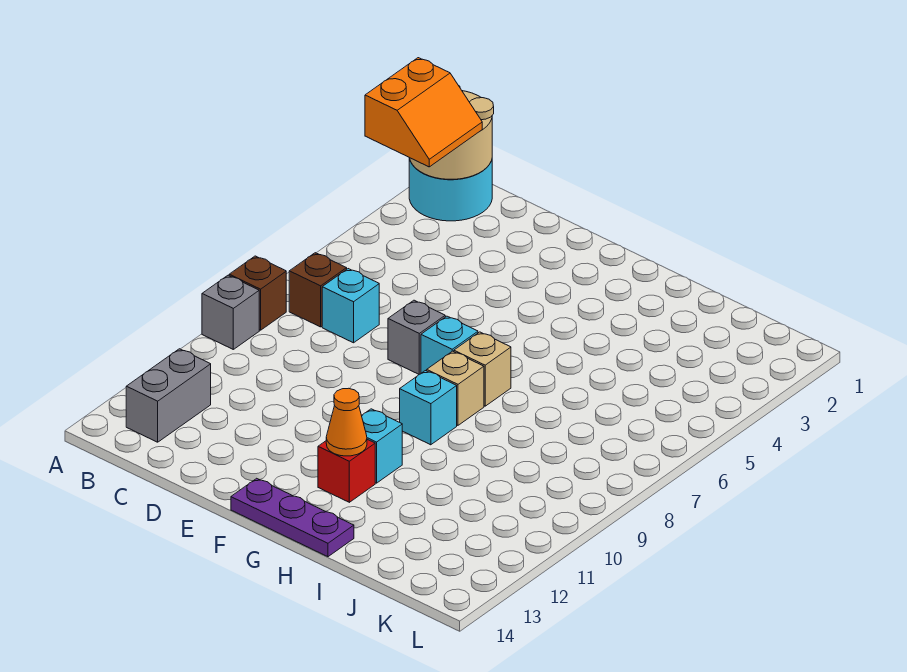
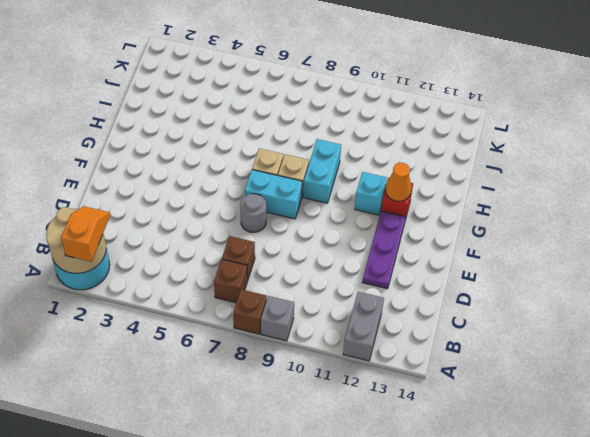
orange 2x2 slope [365,58,482,167] -> orange 1x2 slope [61,206,110,262]
grey 1x2 brick [126,349,211,442] -> grey 1x2 brick turned to [343,292,384,361]
cyan 1x1 brick [322,269,379,343] -> brown 1x1 brick [222,236,255,280]
grey 1x1 brick [388,300,445,374] -> grey 1x1 round brick [240,194,266,232]
cyan 1x1 brick [421,316,478,373] -> cyan 1x2 brick [245,170,302,219]
purple 1x3 plate [231,478,354,557] -> purple 1x3 plate moved to [362,211,406,289]
cyan 1x1 brick [400,371,457,445] -> cyan 1x2 brick [303,139,341,203]

